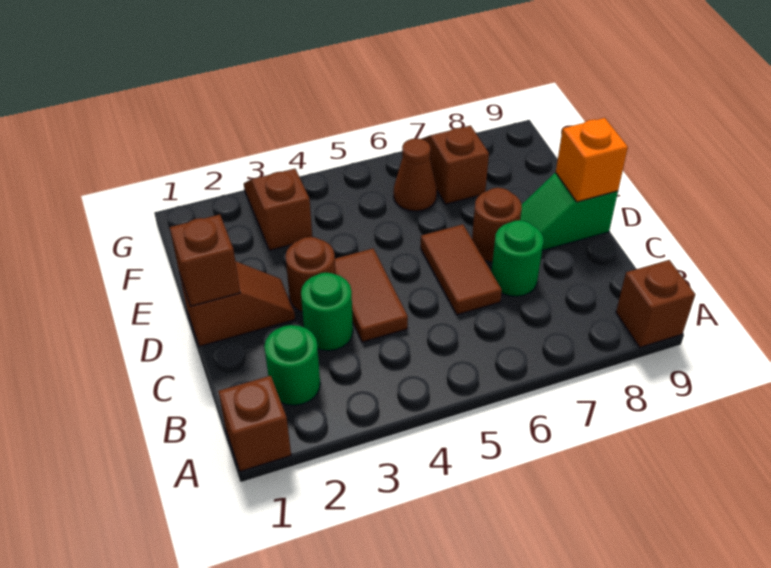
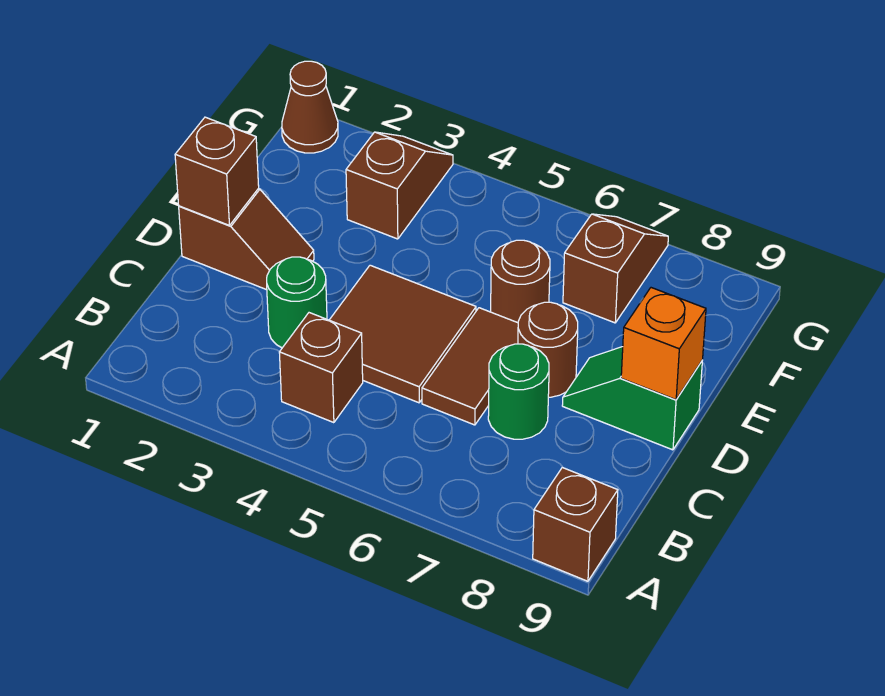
brown 1x1 brick [218,376,291,471] -> brown 1x1 brick moved to [279,313,363,423]
green 1x1 round brick [264,325,320,406] -> none
brown 1x2 tile [335,249,408,342] -> brown 2x2 tile [330,265,476,403]
brown 1x1 round brick [285,237,336,312] -> brown 1x1 round brick moved to [491,240,550,323]
brown 1x1 cone [394,138,437,211] -> brown 1x1 cone moved to [282,61,338,153]

